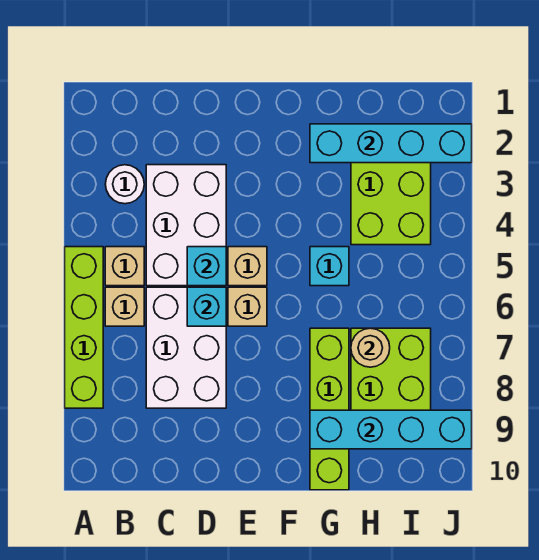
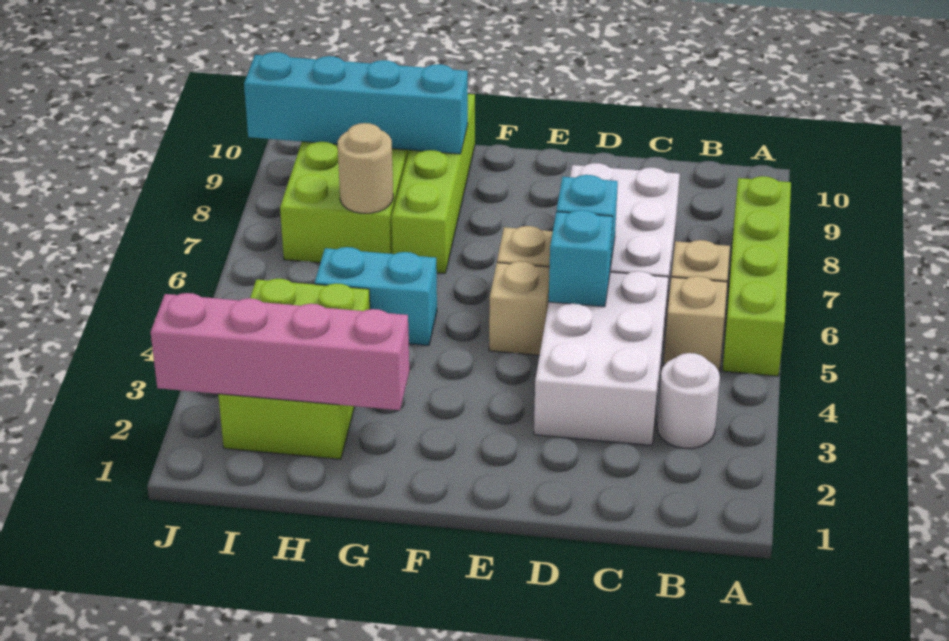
cyan 1x4 brick [310,124,472,163] -> pink 1x4 brick [151,293,409,410]
cyan 1x1 brick [310,247,349,286] -> cyan 1x2 brick [315,247,437,346]

